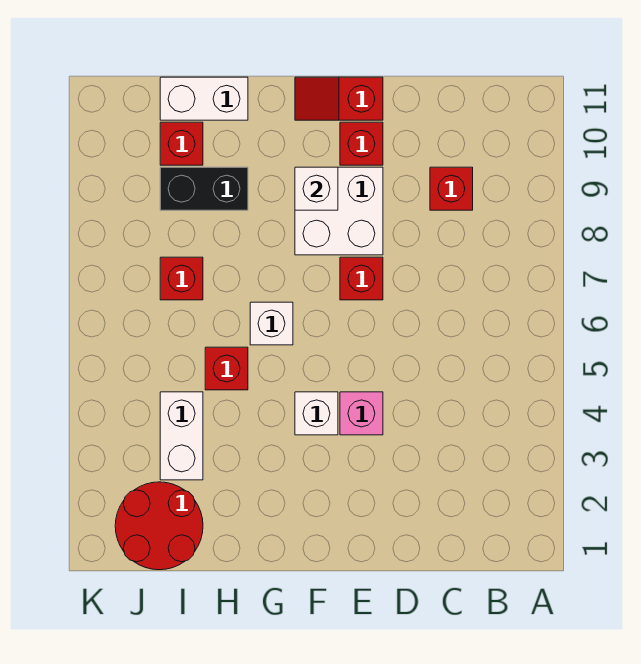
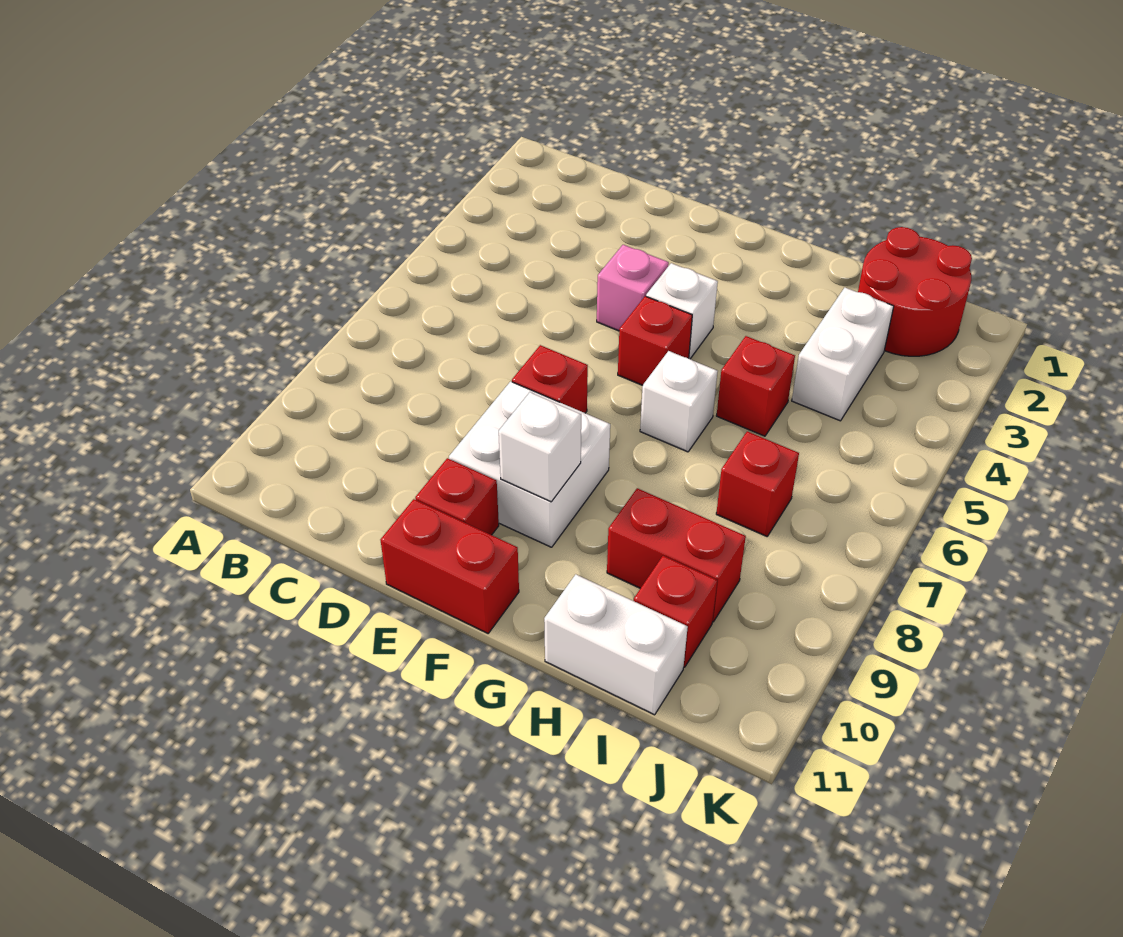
red 1x1 brick [430,167,473,210] -> red 1x1 brick moved to [618,296,692,385]
red 1x2 slope [295,77,383,120] -> red 1x2 brick [381,499,519,633]
black 1x2 brick [160,167,248,210] -> red 1x2 brick [607,488,746,622]

